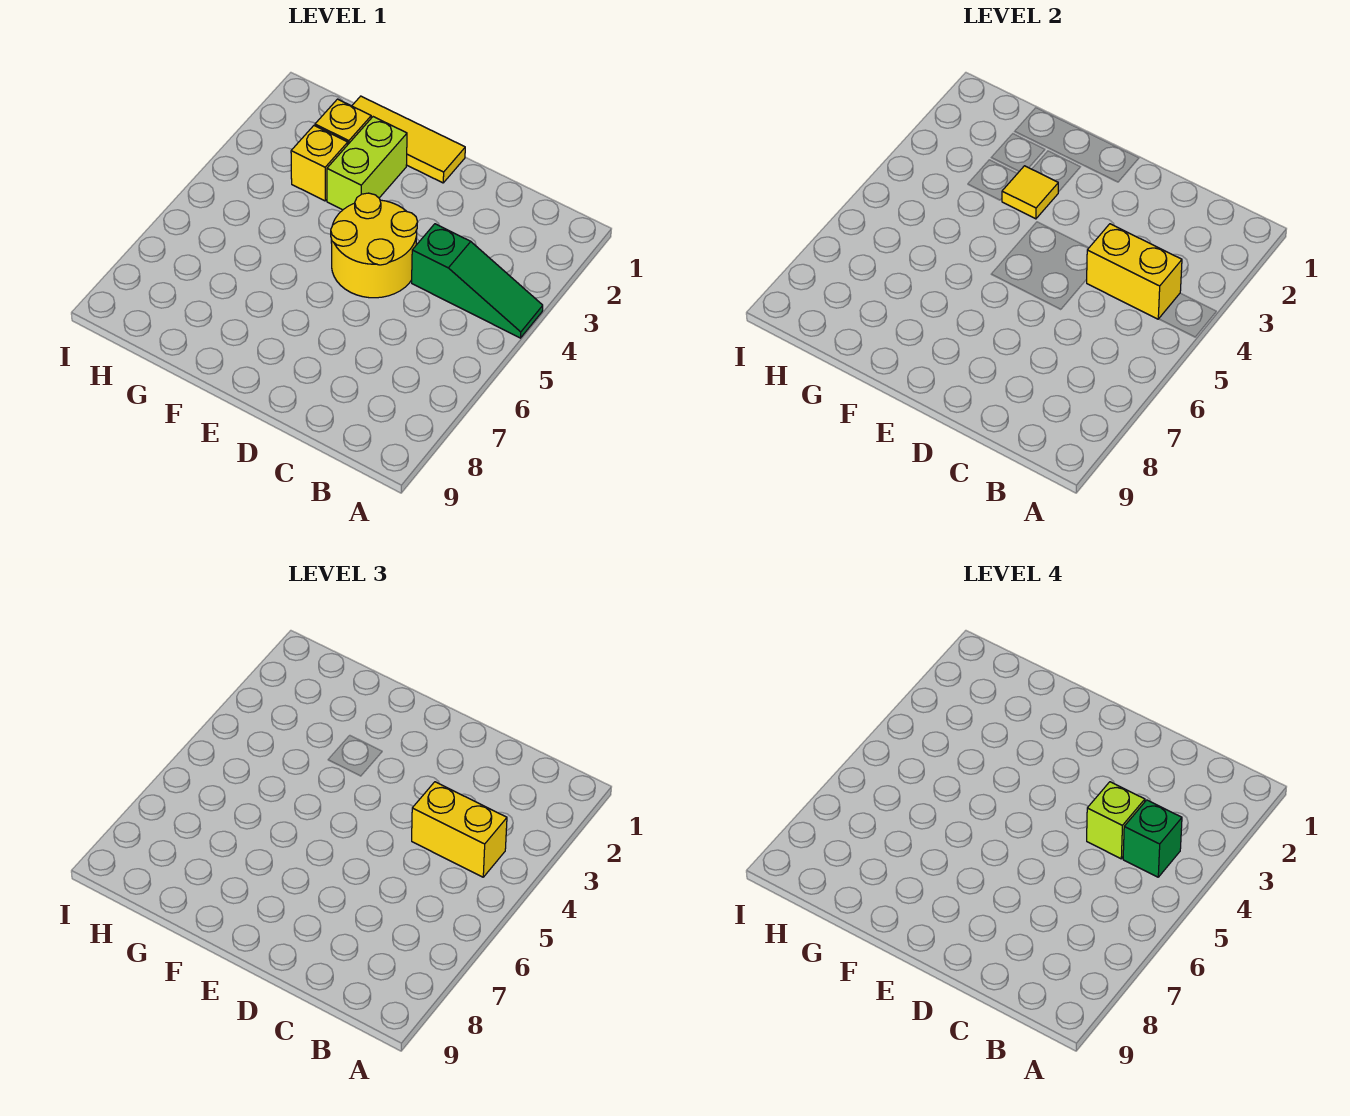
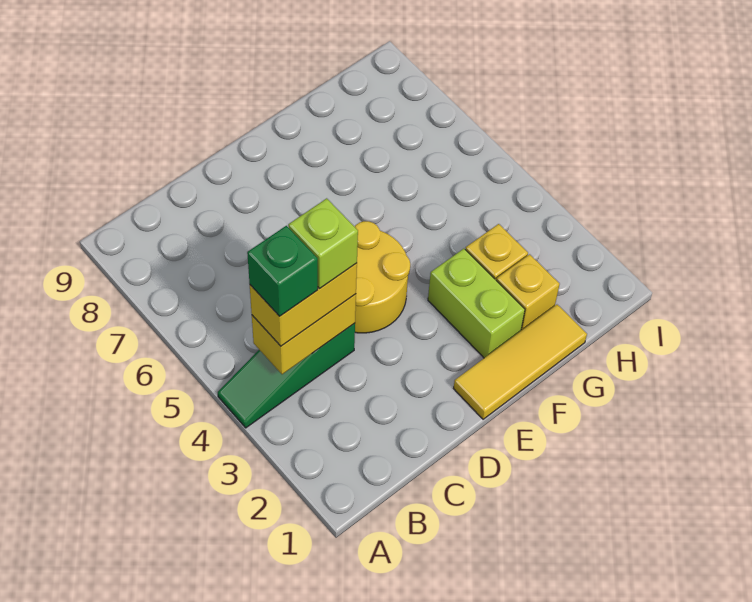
yellow 1x1 tile [1002,166,1058,219] -> none

